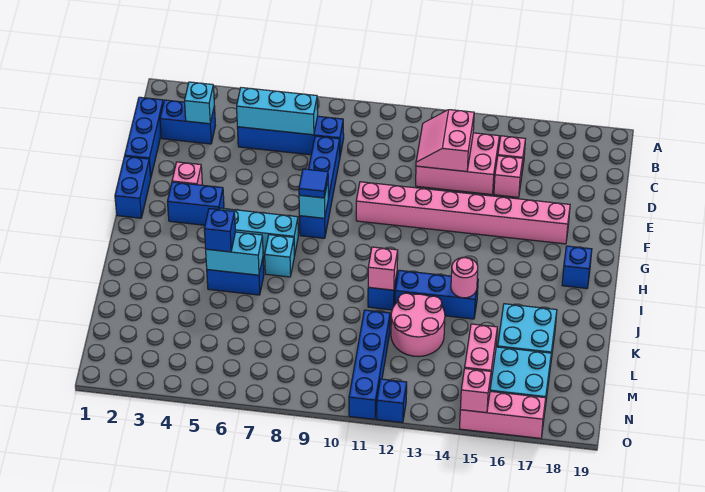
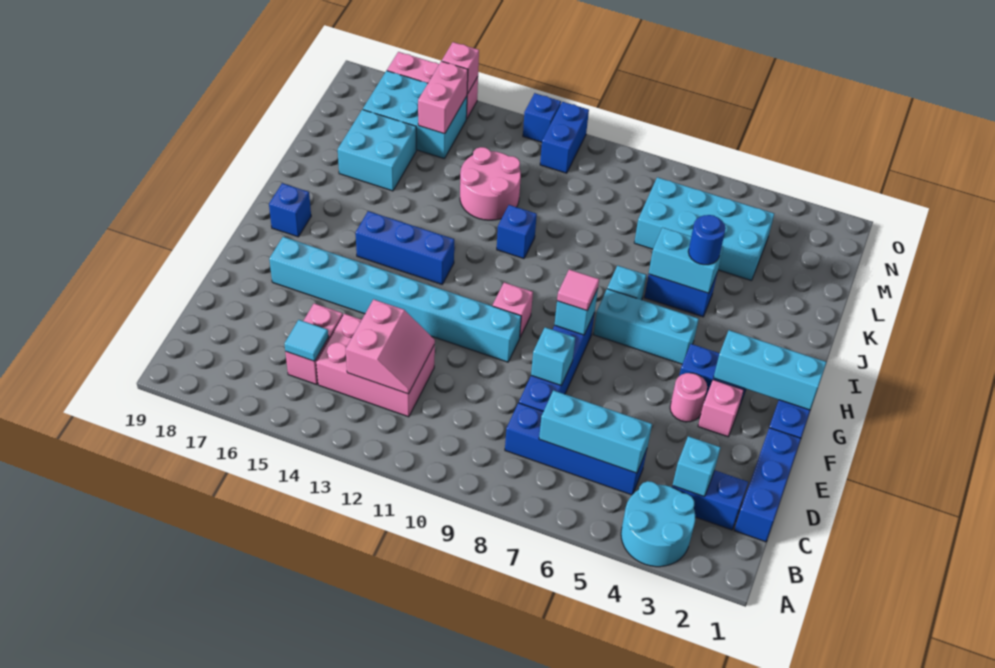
none -> cyan 2x2 round brick [621,481,695,567]
none -> cyan 1x1 tile [285,320,328,361]
none -> cyan 1x1 brick [531,327,575,385]
pink 1x8 brick [356,182,570,244] -> cyan 1x8 brick [269,237,521,362]
none -> cyan 1x3 brick [714,330,827,410]
blue 1x1 tile [299,169,328,198] -> pink 1x1 tile [557,270,599,311]
blue 1x1 brick [204,209,235,252] -> blue 1x1 round brick [688,215,726,265]
pink 1x1 brick [368,247,398,290] -> pink 1x1 brick moved to [493,282,533,337]
blue 1x3 brick [395,270,478,319] -> blue 1x3 brick moved to [356,211,454,284]
pink 1x1 round brick [451,257,478,298] -> pink 1x1 round brick moved to [670,373,707,422]
none -> cyan 2x4 brick [634,177,774,281]
blue 1x4 brick [349,310,390,419] -> blue 1x2 brick [540,102,589,173]

